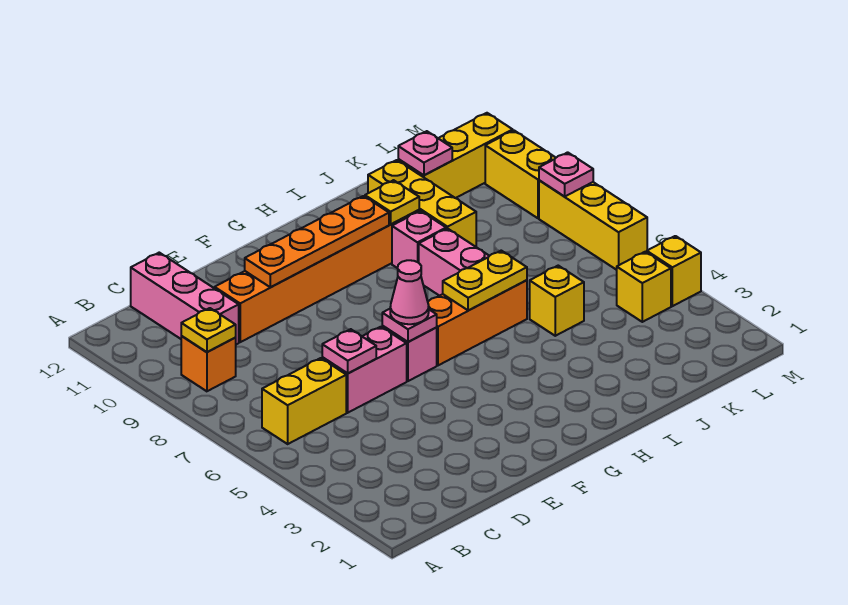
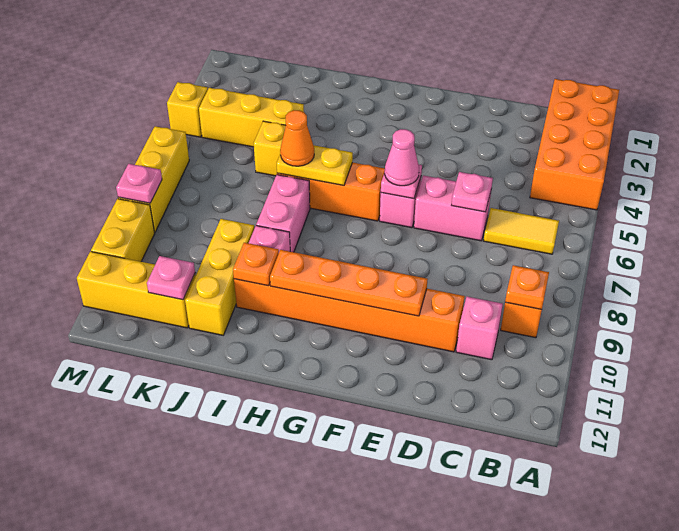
none -> orange 2x4 brick [530,79,619,210]
yellow 1x2 brick [262,358,346,444] -> yellow 1x2 tile [484,208,559,254]
yellow 1x1 plate [181,308,236,352] -> orange 1x1 plate [505,265,549,310]
pink 1x3 brick [131,253,239,344] -> pink 1x1 brick [456,297,503,360]
none -> orange 1x1 cone [280,110,314,166]
yellow 1x1 plate [365,180,419,224] -> orange 1x1 plate [233,243,279,286]
yellow 1x1 brick [617,252,671,322] -> yellow 1x3 brick [199,88,304,147]

